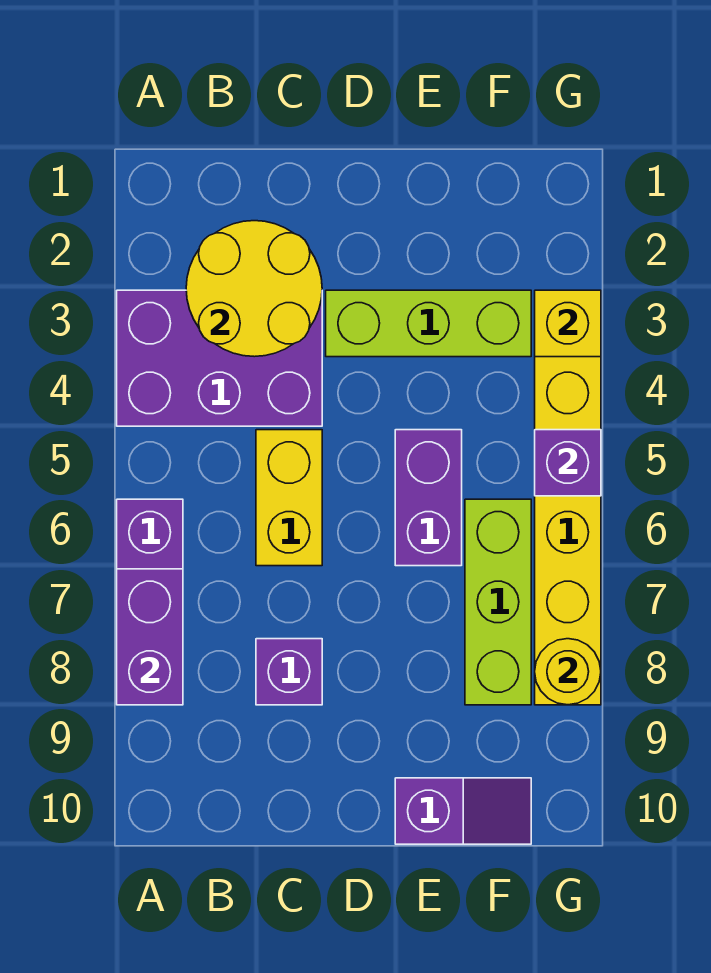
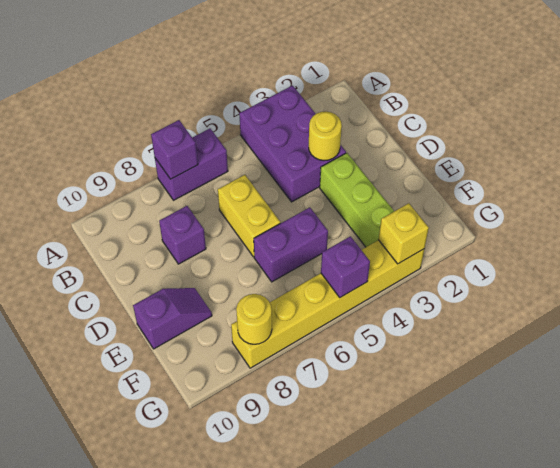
purple 1x2 brick [117,569,183,705] -> purple 1x1 brick [151,120,198,179]
yellow 2x2 round brick [186,221,322,357] -> yellow 1x1 round brick [309,111,342,161]
yellow 1x2 brick [256,430,322,566] -> yellow 1x2 brick turned to [218,175,280,257]
purple 1x2 slope [395,778,531,844] -> purple 1x2 slope turned to [133,288,212,349]
lime 1x3 brick [465,499,531,705] -> none

